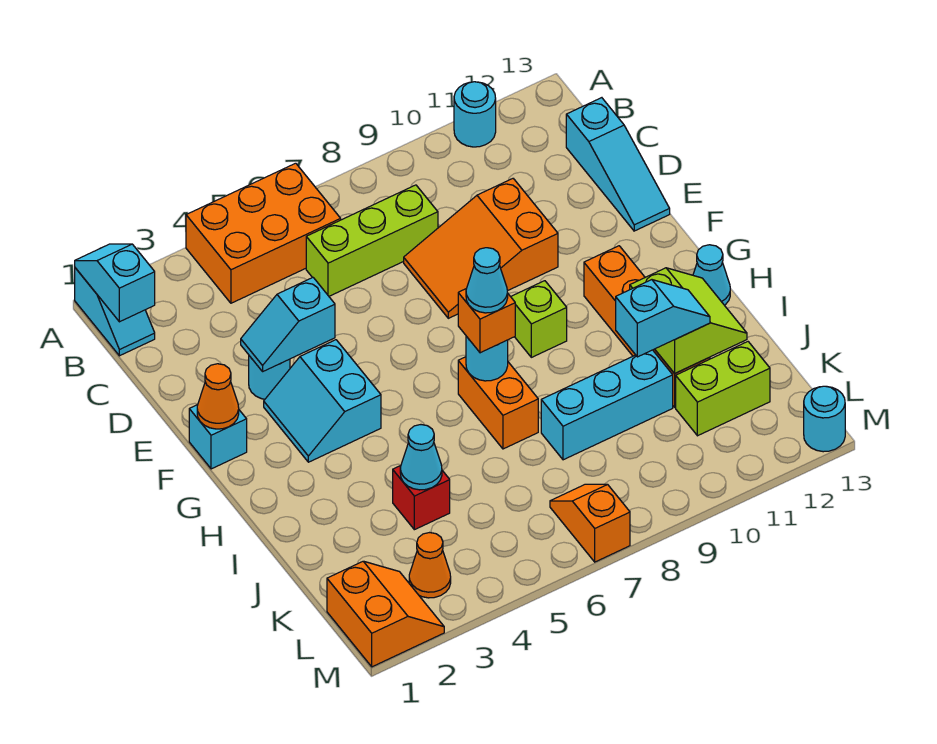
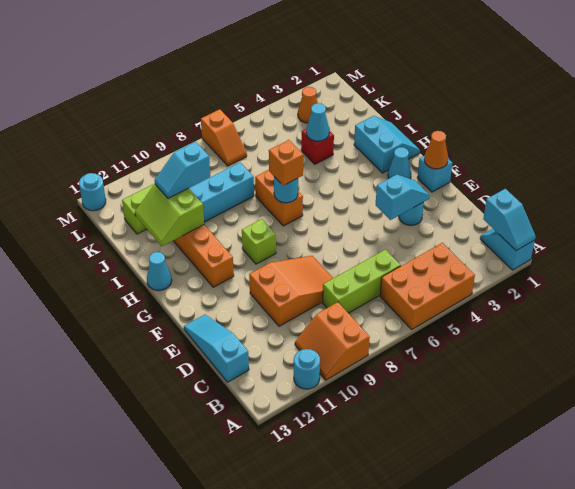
cyan 2x2 slope [264,340,381,462] -> cyan 2x2 slope moved to [354,116,420,173]
cyan 1x1 cone [466,248,508,313] -> cyan 1x1 cone moved to [388,147,411,179]
orange 2x2 slope [327,561,444,667] -> orange 2x2 slope moved to [295,302,370,380]

